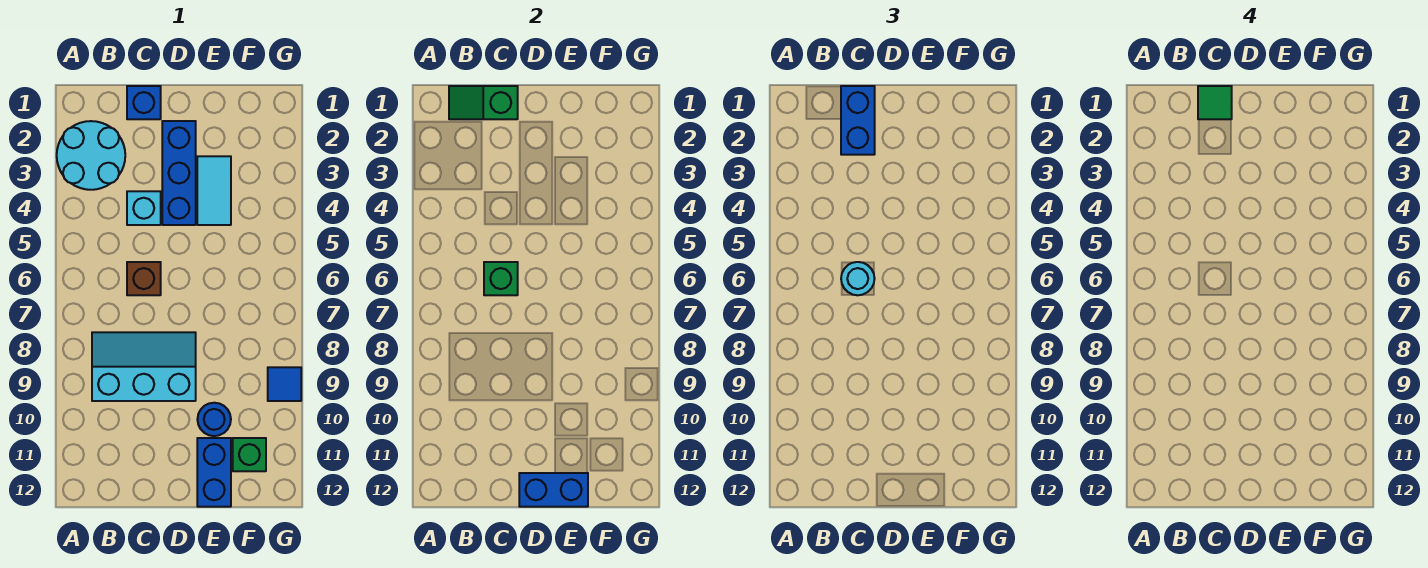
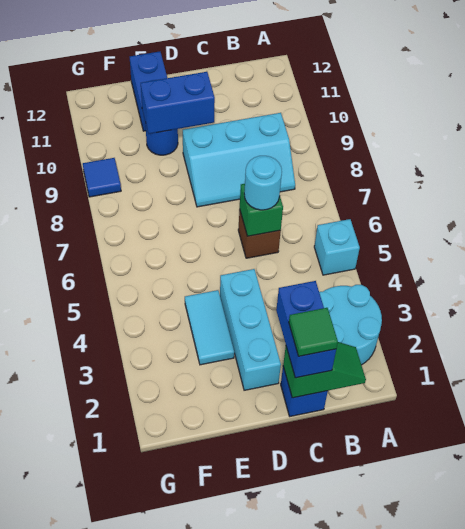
cyan 1x1 brick [127,191,161,225] -> cyan 1x1 brick moved to [314,219,360,275]
blue 1x3 brick [162,121,196,225] -> cyan 1x3 brick [220,269,281,390]
blue 1x2 brick [519,473,588,507] -> blue 1x2 brick moved to [141,72,215,134]
green 1x1 brick [233,438,266,471] -> none

